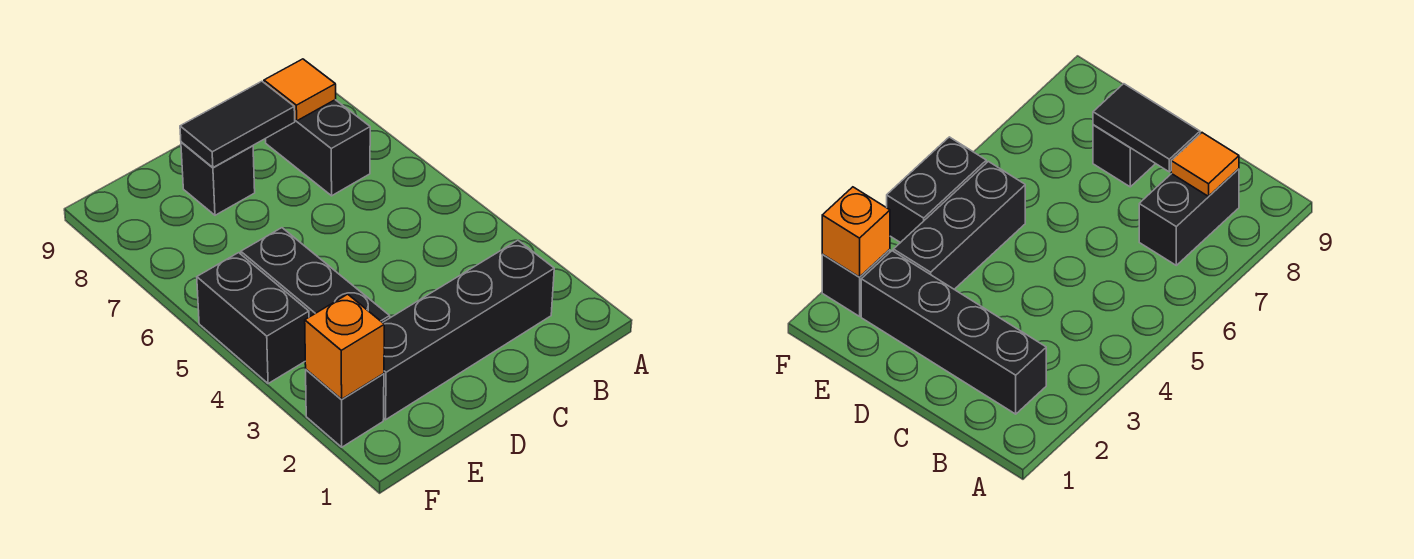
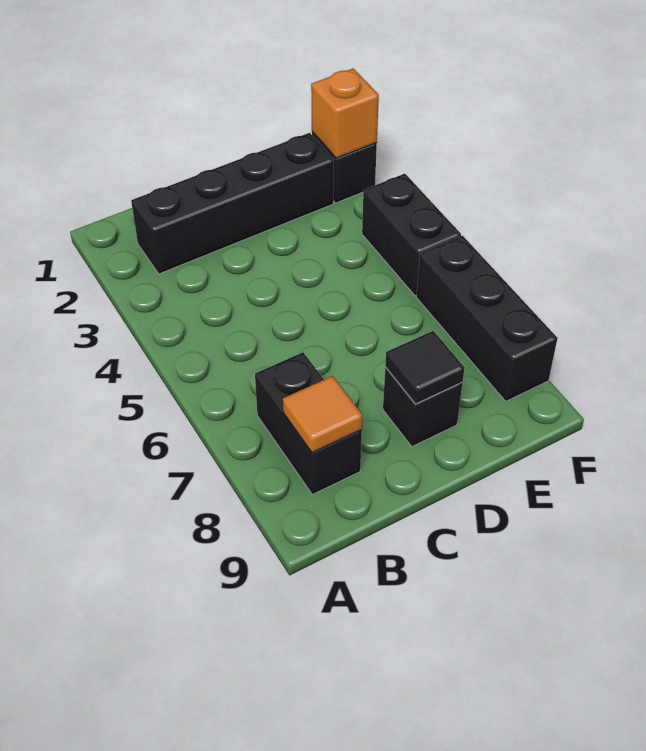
black 1x2 tile [180,81,295,167] -> black 1x1 tile [385,331,464,404]
black 1x3 brick [241,228,390,323] -> black 1x3 brick moved to [416,236,558,401]

